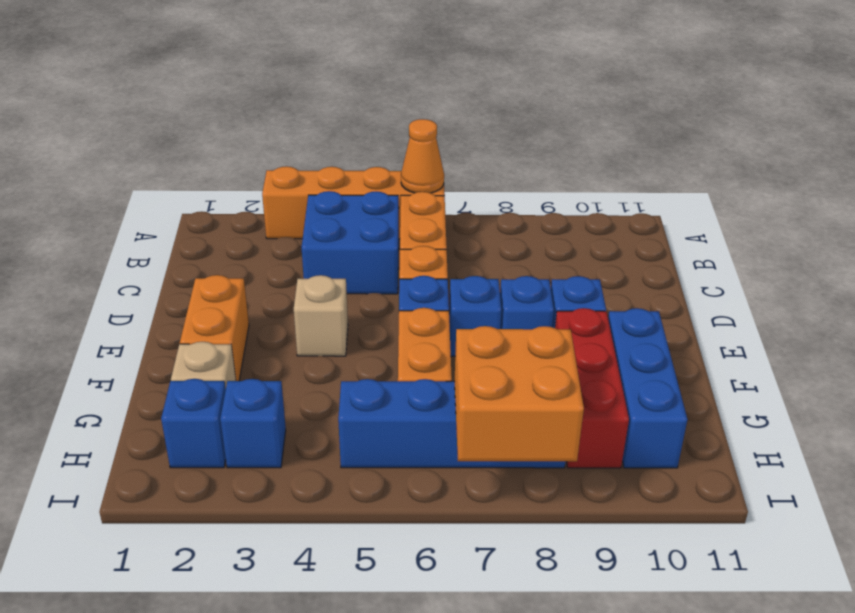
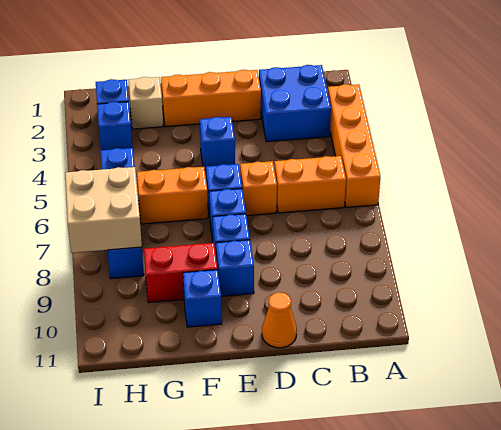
orange 1x1 cone [401,119,444,193] -> orange 1x1 cone moved to [262,292,297,348]
blue 2x2 brick [302,191,399,294] -> blue 2x2 brick moved to [259,65,331,142]
orange 1x2 brick [180,275,249,381] -> orange 1x3 brick [161,70,261,127]
tan 1x1 brick [294,275,348,356] -> blue 1x1 brick [200,117,235,170]
red 1x3 brick [555,308,629,468] -> red 1x2 brick [144,243,218,303]
blue 1x3 brick [608,308,687,468] -> blue 1x1 brick [183,270,222,327]
orange 2x2 brick [454,326,584,461] -> tan 2x2 brick [65,167,142,253]

